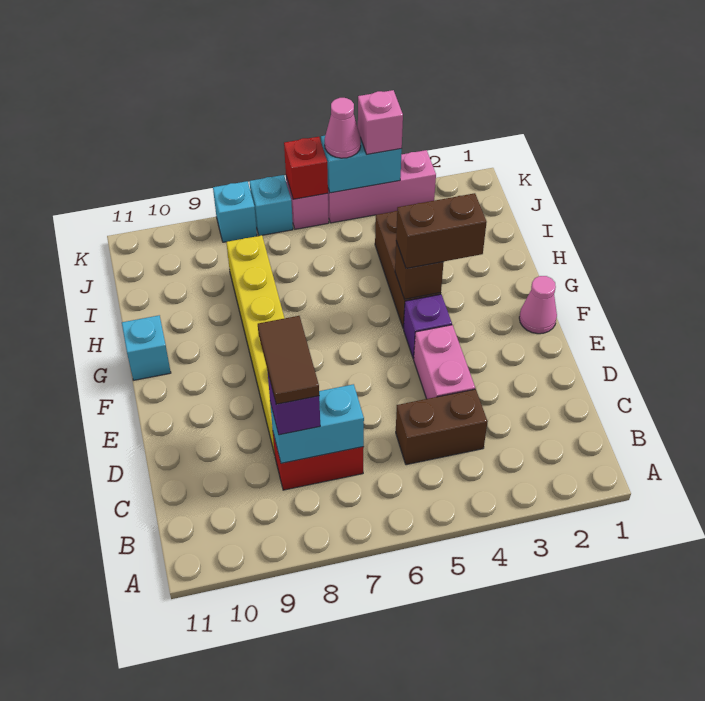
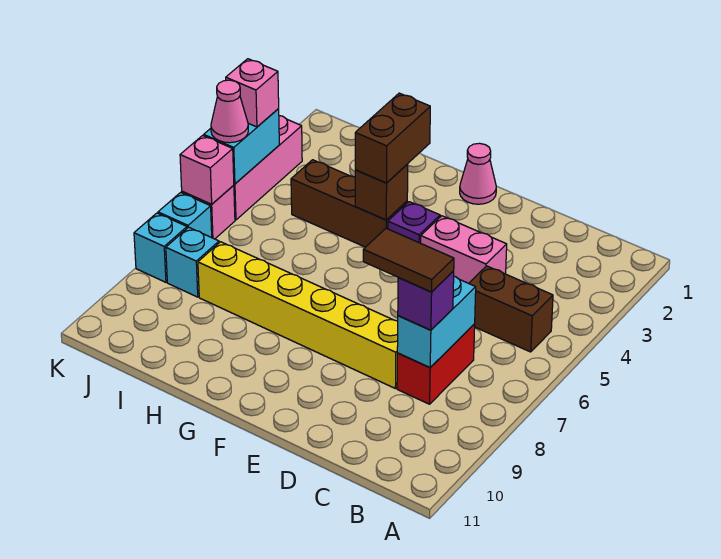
brown 1x2 brick [396,389,488,465] -> brown 1x2 brick turned to [469,266,553,352]
cyan 1x1 brick [122,315,171,380] -> cyan 1x1 brick moved to [166,227,219,297]
red 1x1 brick [284,137,328,199] -> pink 1x1 brick [180,135,234,204]

